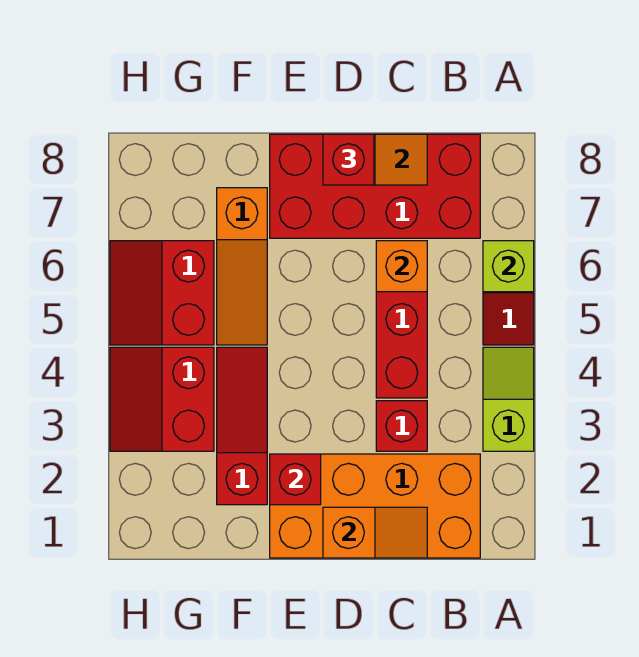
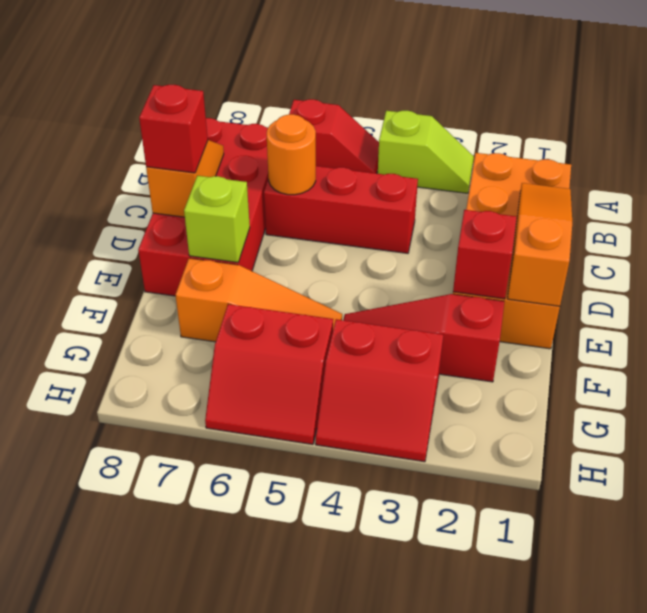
lime 1x2 slope [483,347,534,451] -> lime 1x2 slope turned to [378,111,474,193]
lime 1x1 brick [483,241,534,292] -> lime 1x1 brick moved to [184,176,250,262]
orange 1x2 slope [323,507,427,558] -> orange 1x3 slope [508,183,572,306]
red 1x1 brick [376,401,427,451] -> none
orange 1x1 brick [376,241,427,292] -> orange 1x1 round brick [267,114,316,195]

